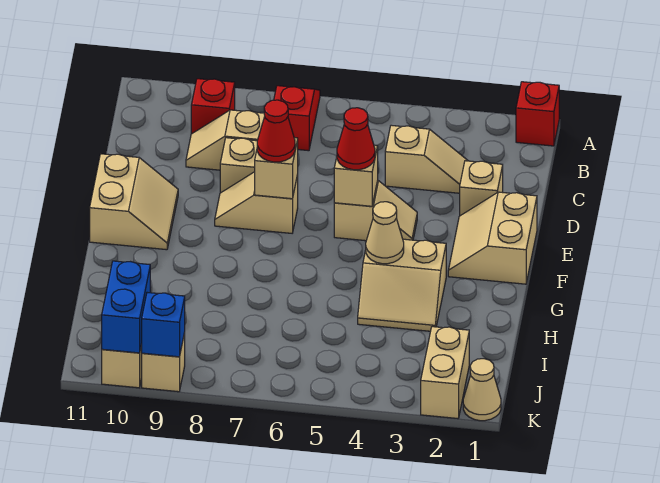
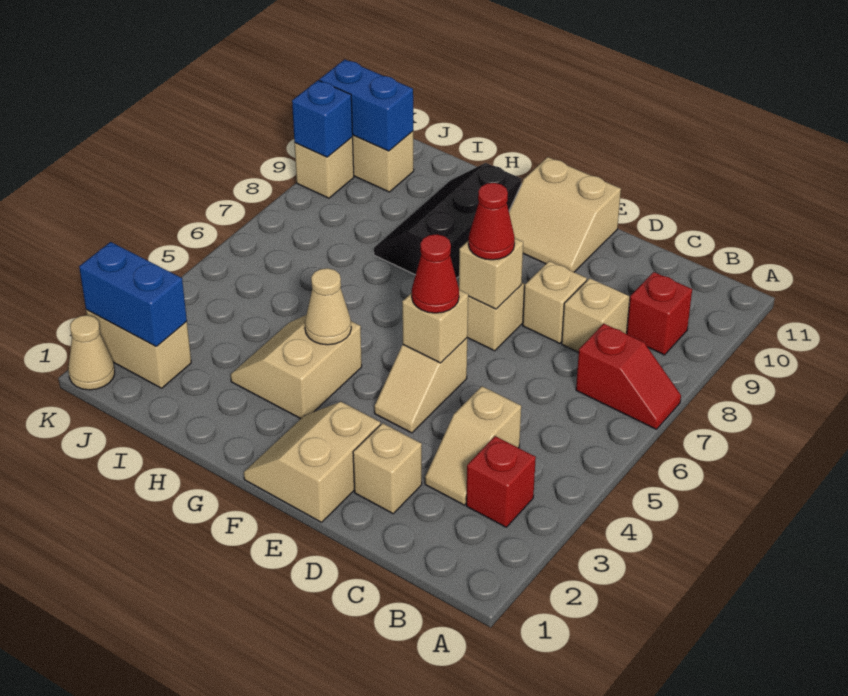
red 1x1 brick [516,82,559,146] -> red 1x1 brick moved to [466,436,536,527]
tan 2x2 slope [448,192,537,284] -> tan 2x2 slope turned to [244,402,380,522]
none -> black 2x3 slope [374,163,521,278]
none -> blue 1x2 brick [79,242,187,346]

